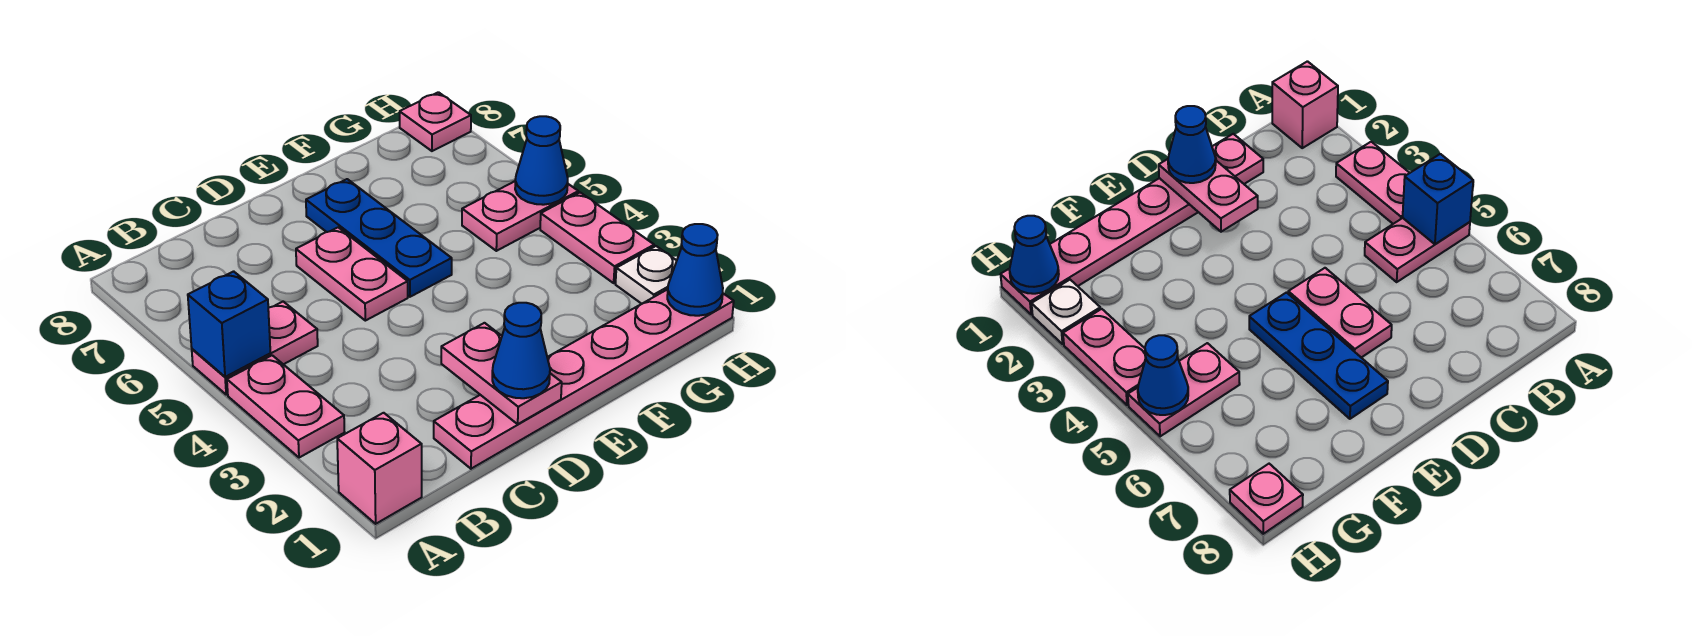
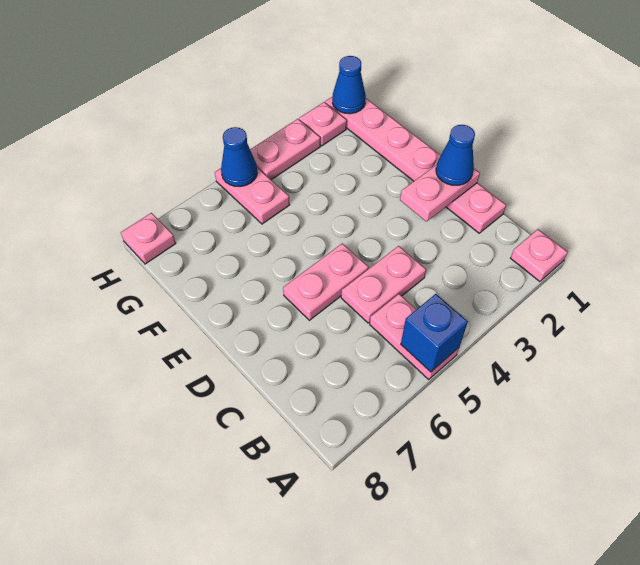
pink 1x1 brick [337,413,422,524] -> pink 1x1 plate [511,229,568,282]
pink 1x2 plate [227,355,344,458] -> pink 1x2 plate moved to [341,246,426,323]
blue 1x3 plate [306,179,452,297] -> none
white 1x1 plate [615,246,677,304] -> pink 1x1 plate [299,102,347,146]

